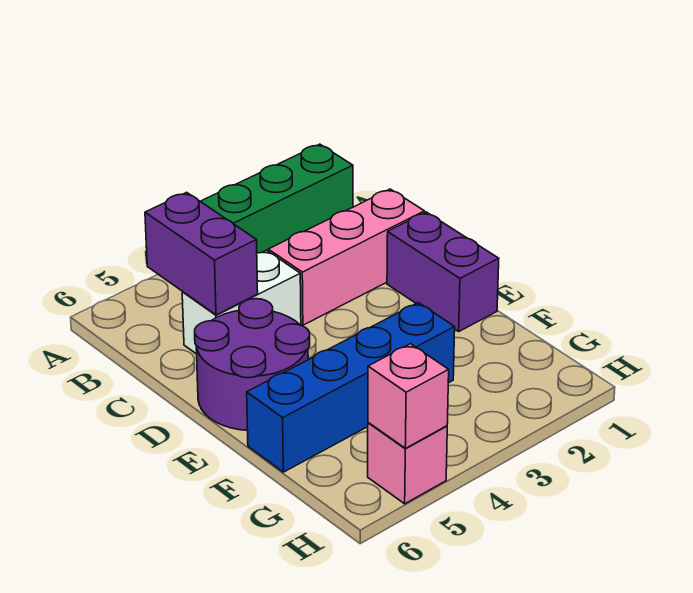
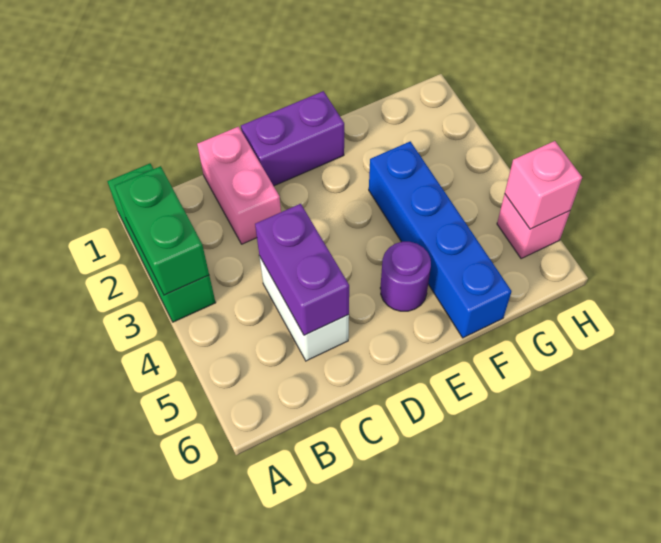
none -> green 1x2 brick [115,166,209,295]
purple 1x2 brick [145,192,258,315] -> purple 1x2 brick turned to [255,204,349,335]
pink 1x3 brick [268,189,424,325] -> pink 1x2 brick [197,127,281,244]
purple 2x2 round brick [195,299,310,430] -> purple 1x1 round brick [380,242,431,311]

